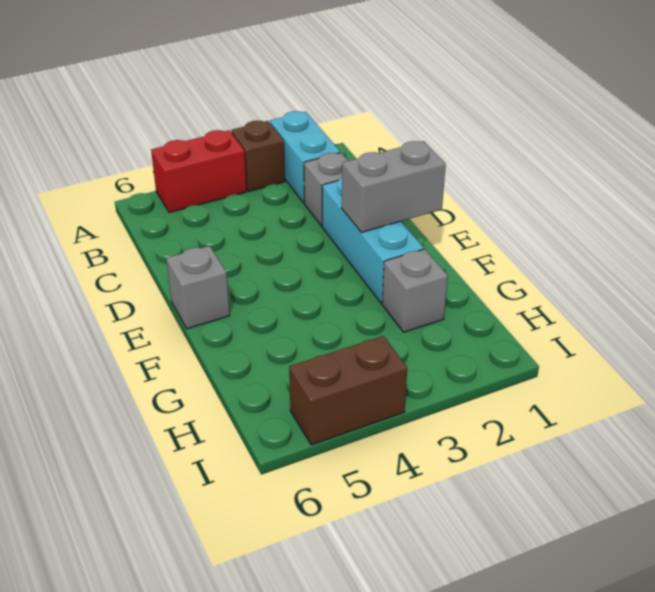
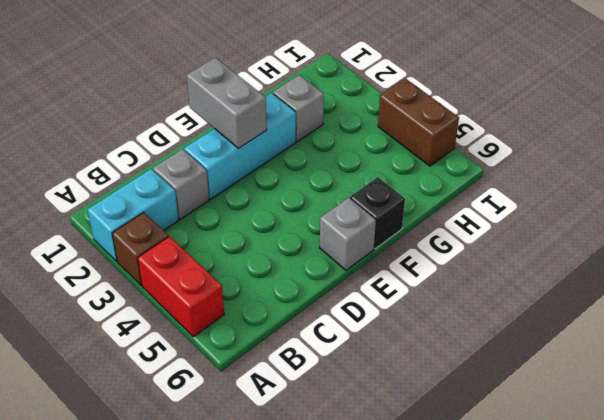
none -> black 1x1 brick [350,177,405,249]

